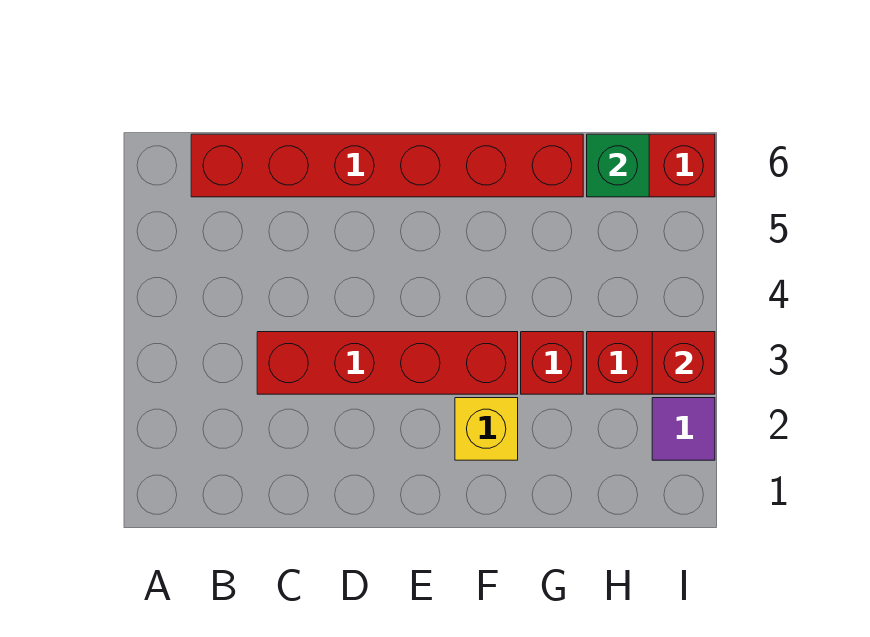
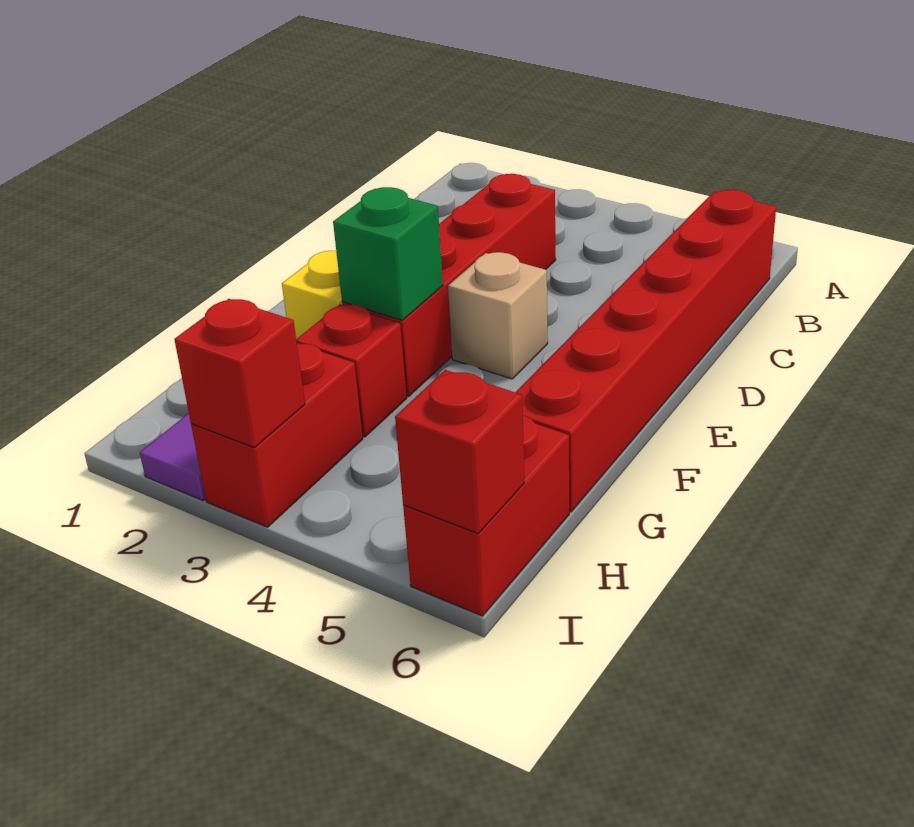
none -> tan 1x1 brick [448,252,548,379]
green 1x1 brick [587,134,649,197] -> green 1x1 brick moved to [333,187,443,320]
none -> red 1x1 brick [395,370,524,533]

